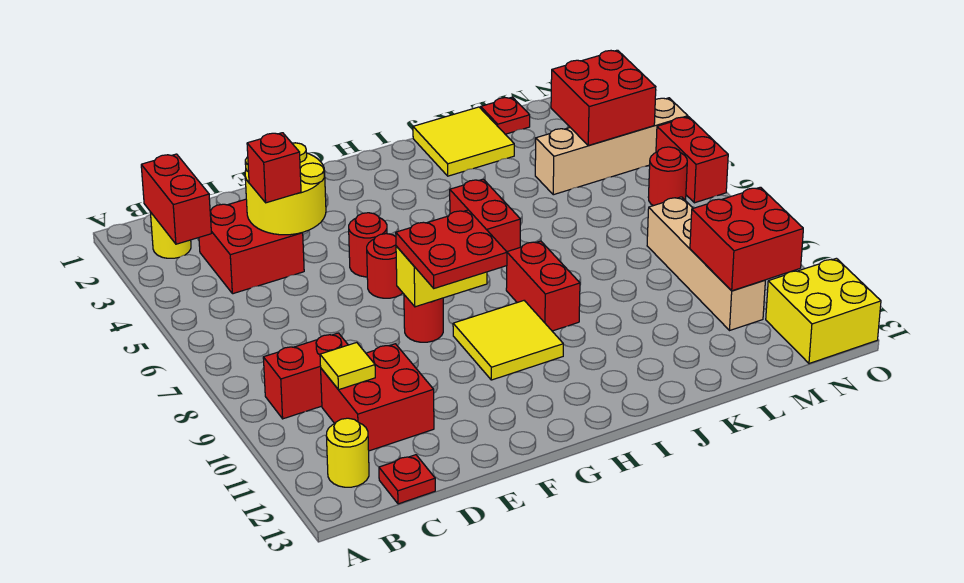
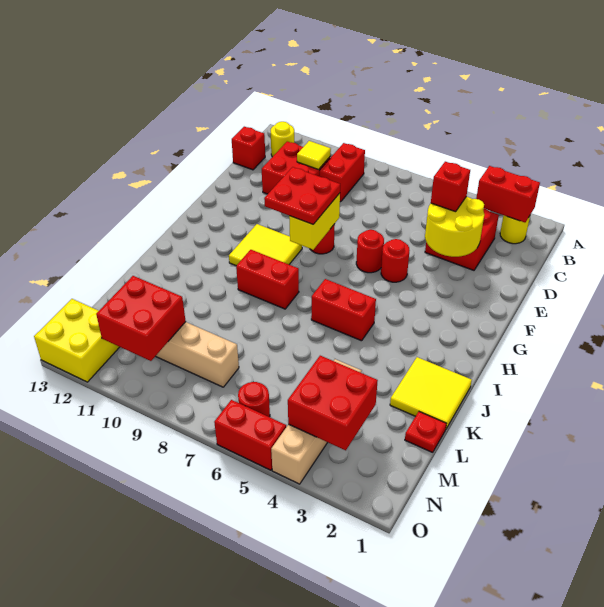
red 1x1 plate [379,455,435,504] -> red 1x1 brick [232,127,265,170]

